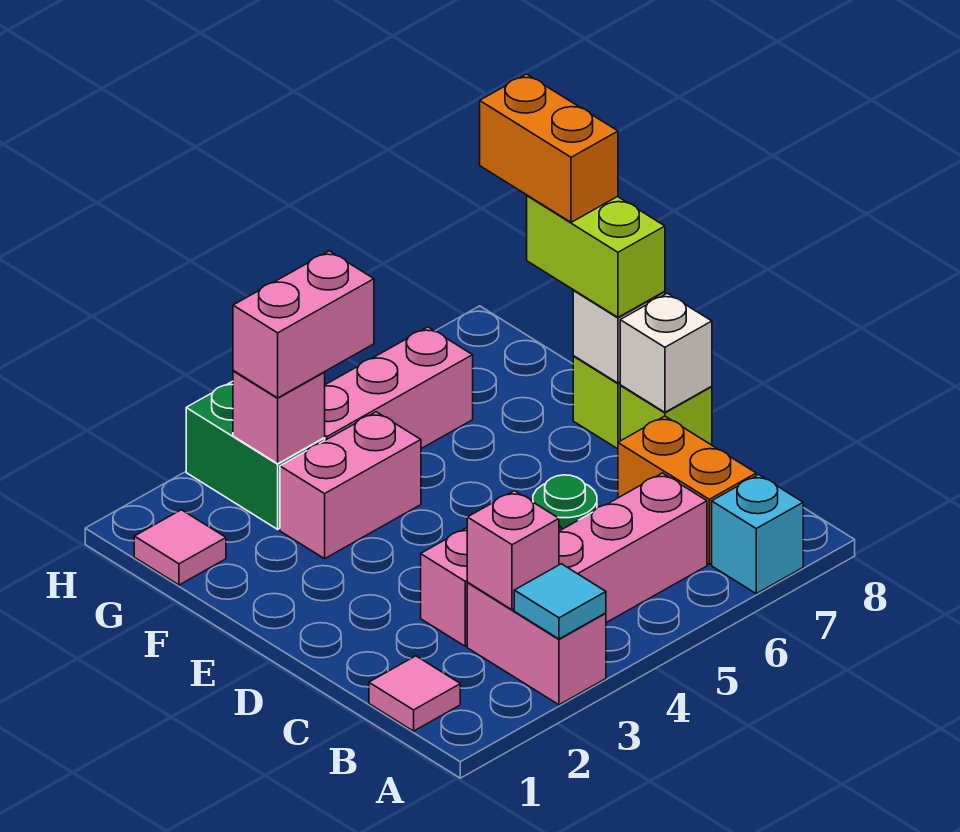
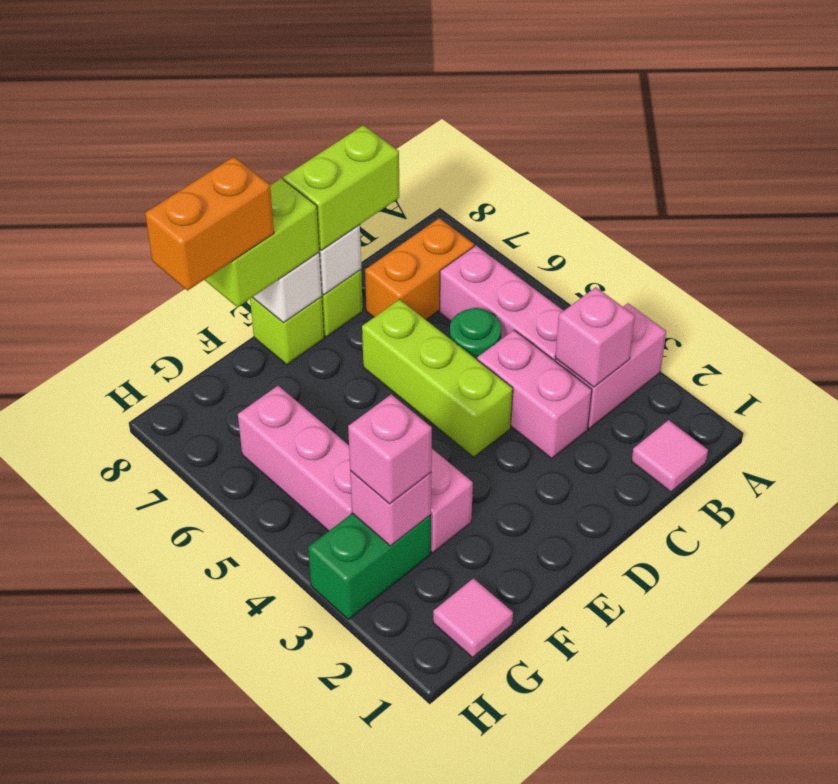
cyan 1x1 tile [514,564,606,639] -> none
cyan 1x1 brick [712,475,803,594] -> none
none -> lime 1x2 brick [283,125,399,250]
none -> lime 1x3 brick [362,299,513,457]
pink 1x2 brick [233,251,374,398] -> pink 1x1 brick [348,394,432,504]

